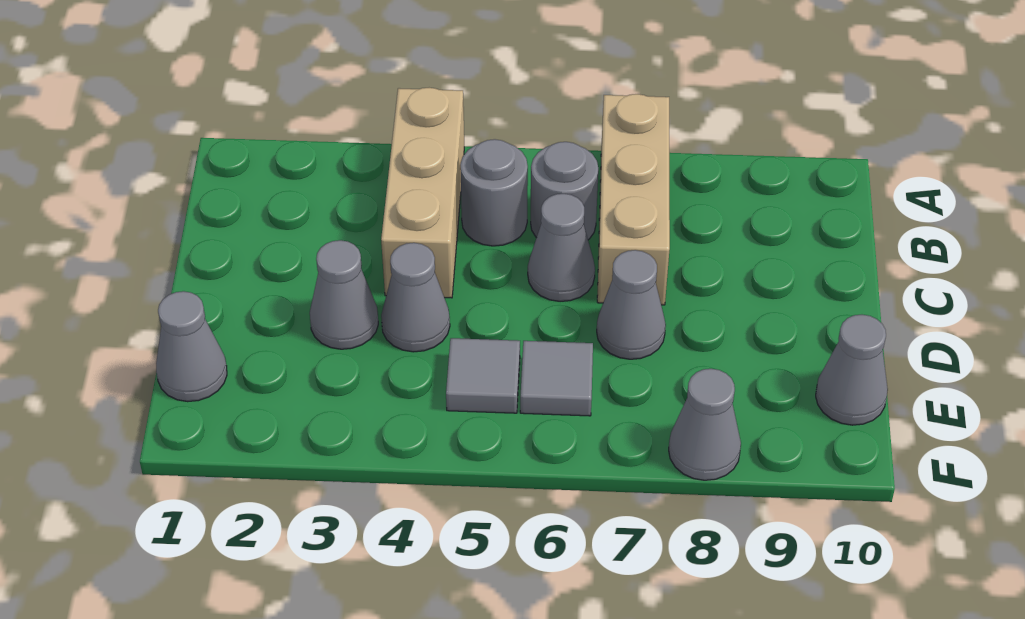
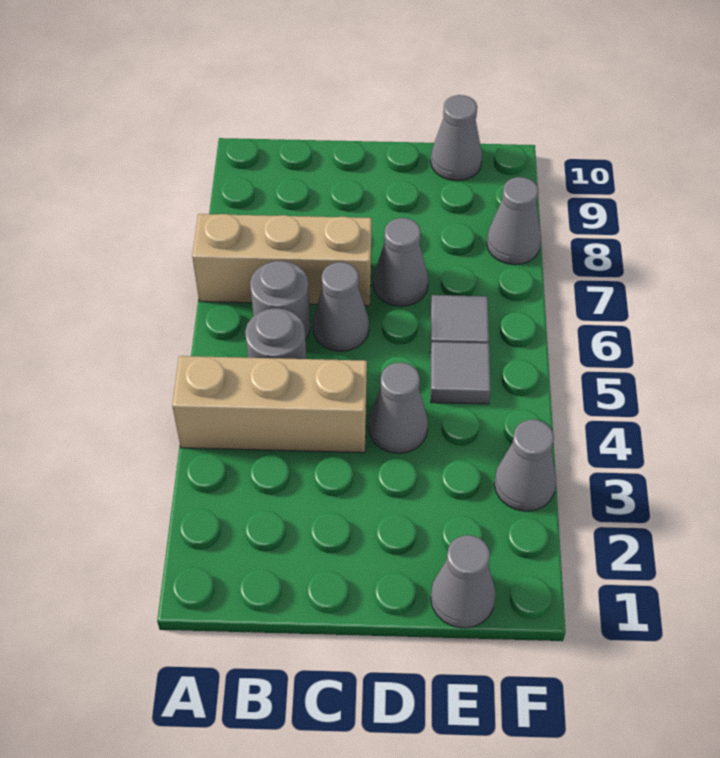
grey 1x1 cone [310,240,378,349] -> grey 1x1 cone moved to [494,420,556,511]

